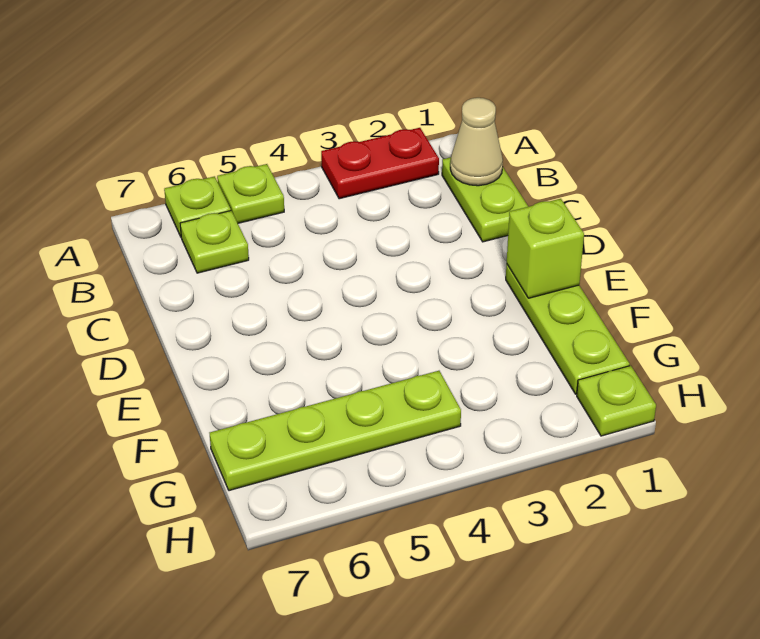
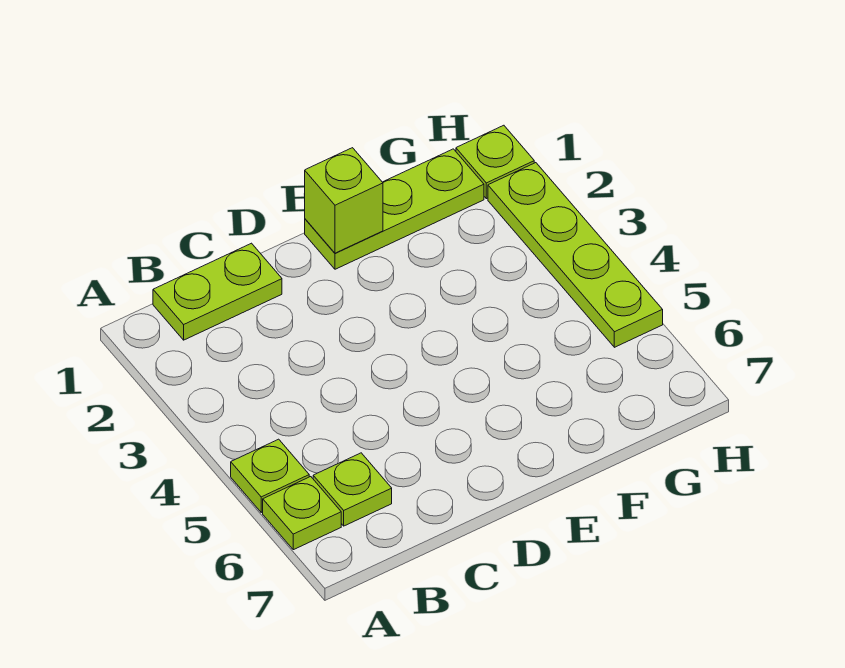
red 1x2 plate [321,128,439,199] -> none
tan 1x1 cone [450,98,503,186] -> none
lime 1x4 plate [210,371,461,491] -> lime 1x4 plate moved to [488,163,663,347]

